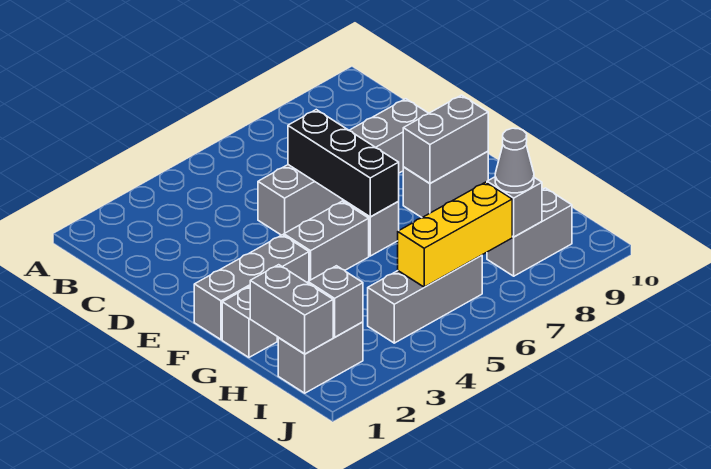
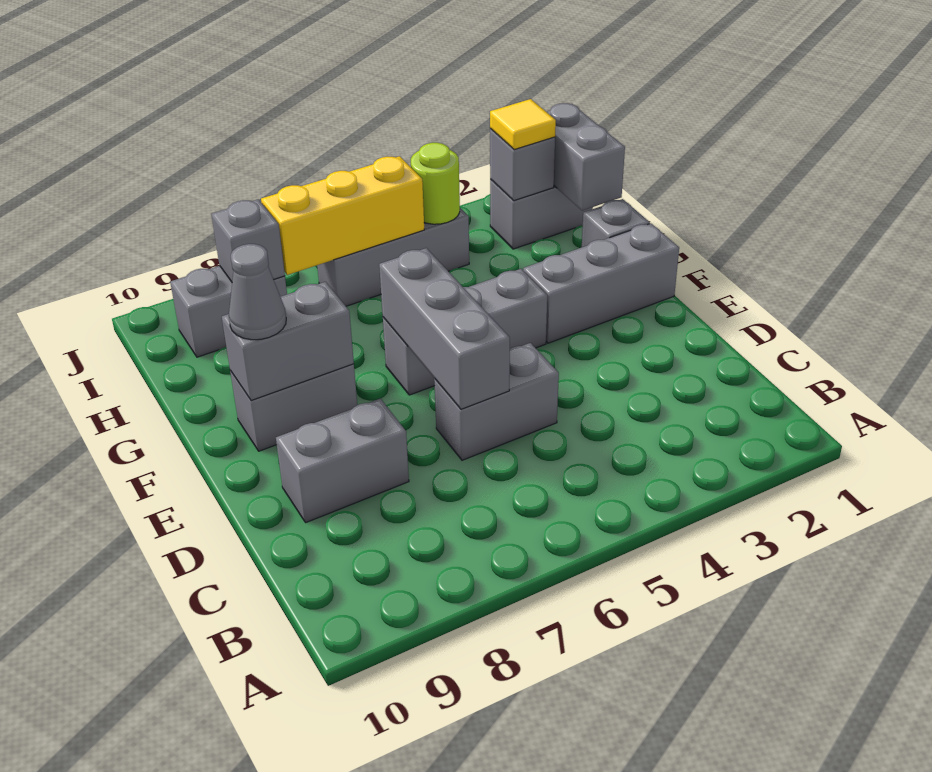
black 1x3 brick [288,110,399,217] -> grey 1x3 brick [379,248,510,409]
none -> yellow 1x1 tile [490,99,556,150]
none -> lime 1x1 round brick [411,143,460,224]
grey 1x1 cone [495,128,534,193] -> grey 1x1 cone moved to [229,244,286,340]

